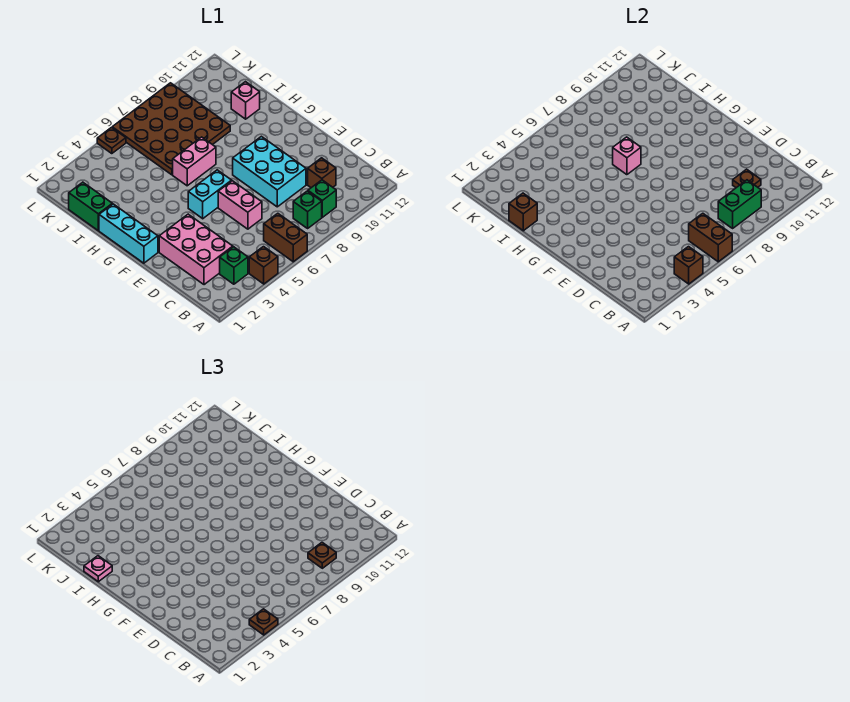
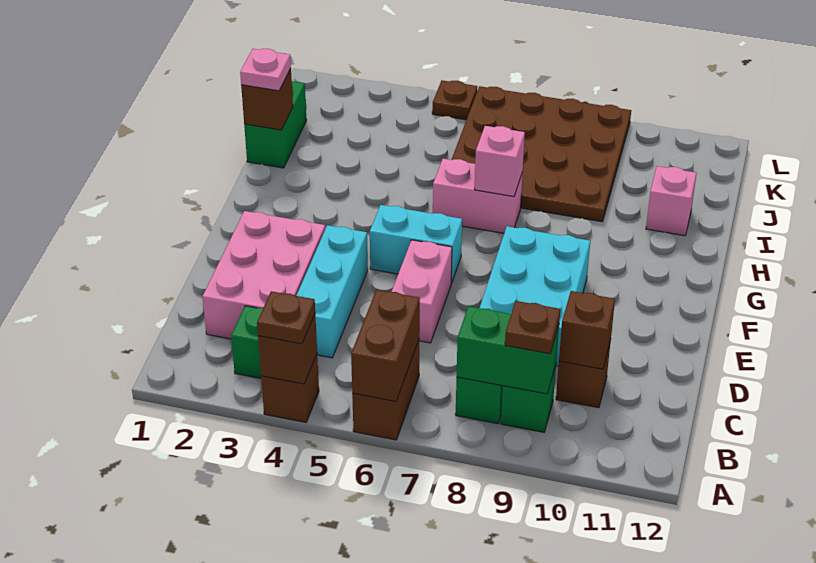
brown 1x1 plate [733,169,761,188] -> brown 1x1 brick [559,291,615,369]
cyan 1x3 brick [99,204,158,263] -> cyan 1x3 brick moved to [296,225,368,358]

